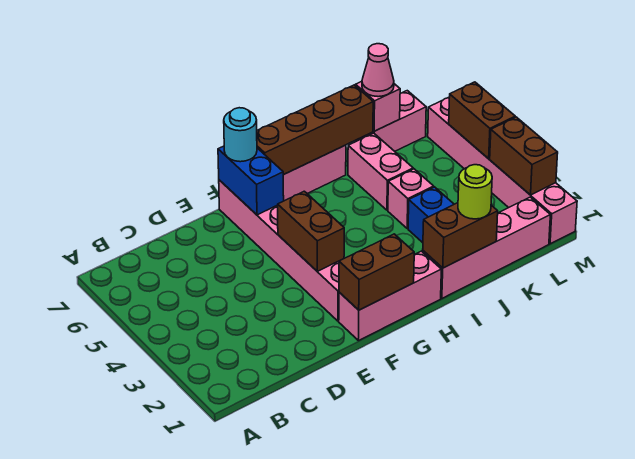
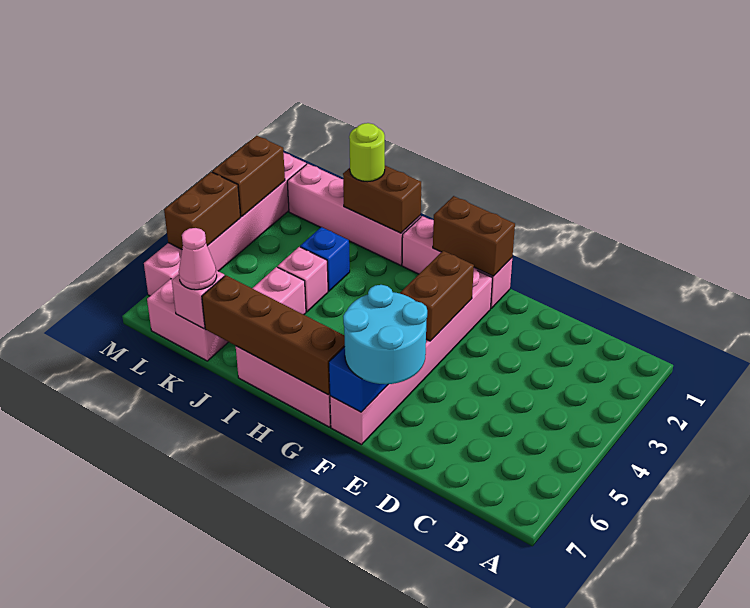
cyan 1x1 round brick [224,108,257,162] -> cyan 2x2 round brick [343,285,427,384]

